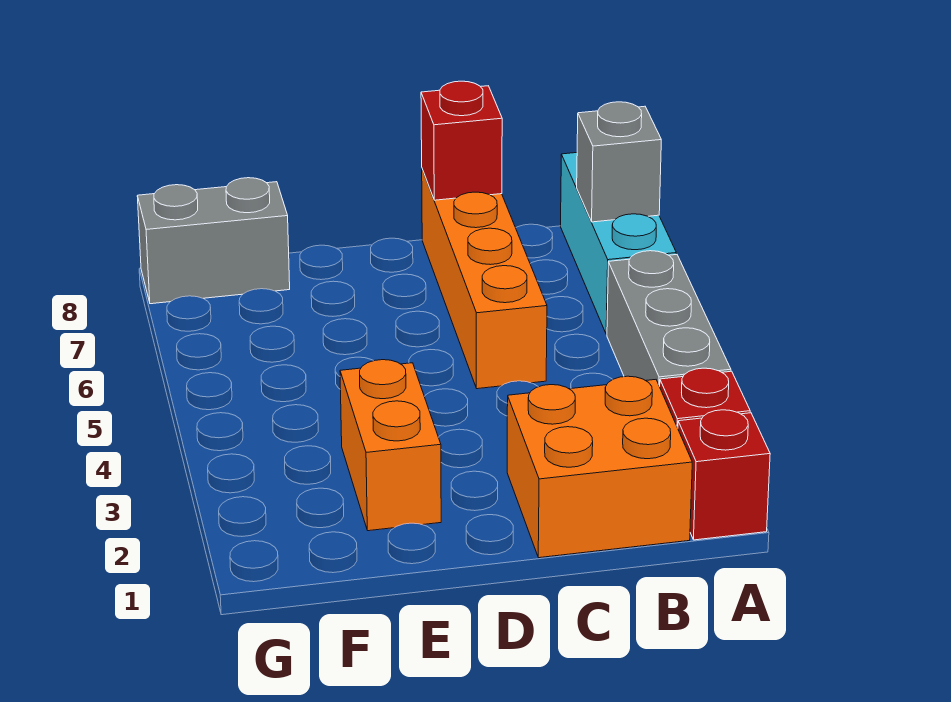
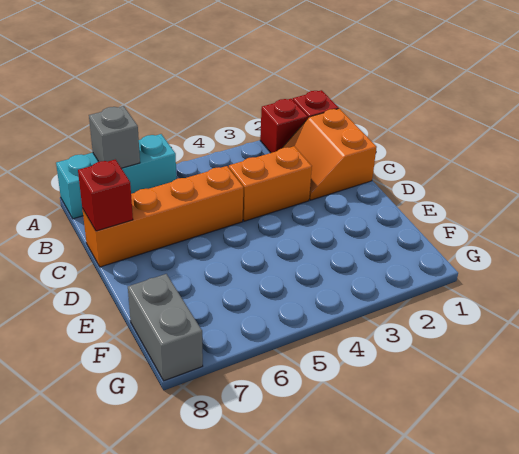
grey 1x3 brick [607,251,731,386] -> none
orange 2x2 brick [507,376,692,558] -> orange 2x2 slope [282,109,377,200]
orange 1x2 brick [340,360,441,531] -> orange 1x2 brick moved to [229,146,312,221]

